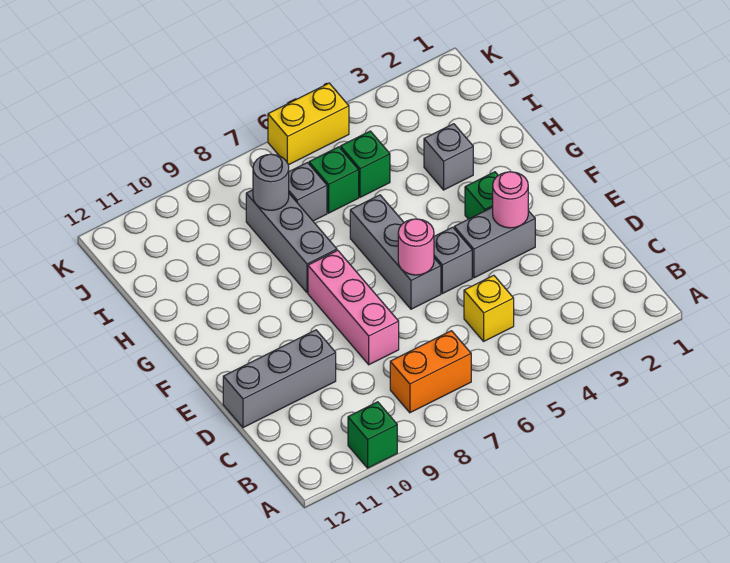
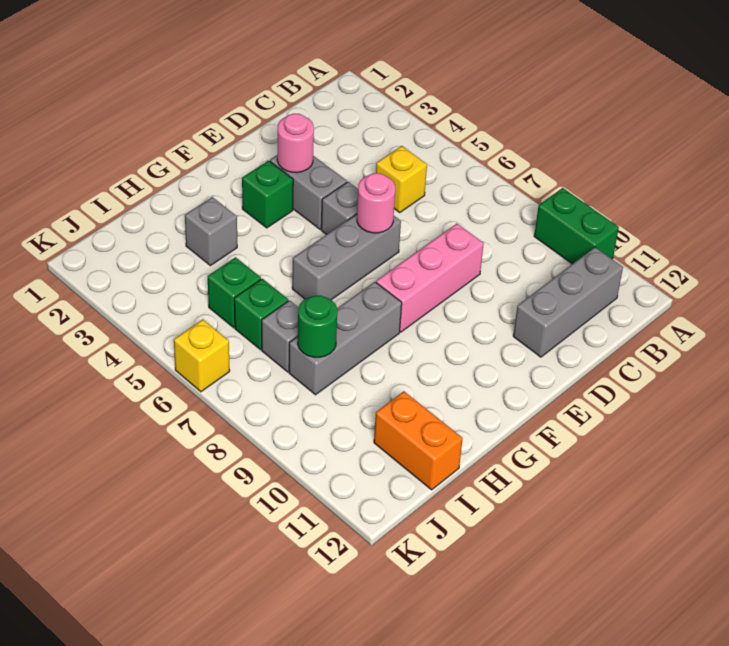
green 1x1 brick [348,402,397,468] -> green 1x2 brick [534,188,619,264]
orange 1x2 brick [390,331,471,413] -> orange 1x2 brick moved to [374,391,463,490]
grey 1x3 brick [223,330,336,428] -> grey 1x3 brick turned to [513,247,623,357]
grey 1x1 round brick [253,154,289,210] -> green 1x1 round brick [298,296,337,357]
yellow 1x2 brick [268,83,349,165] -> yellow 1x1 brick [174,319,230,392]

